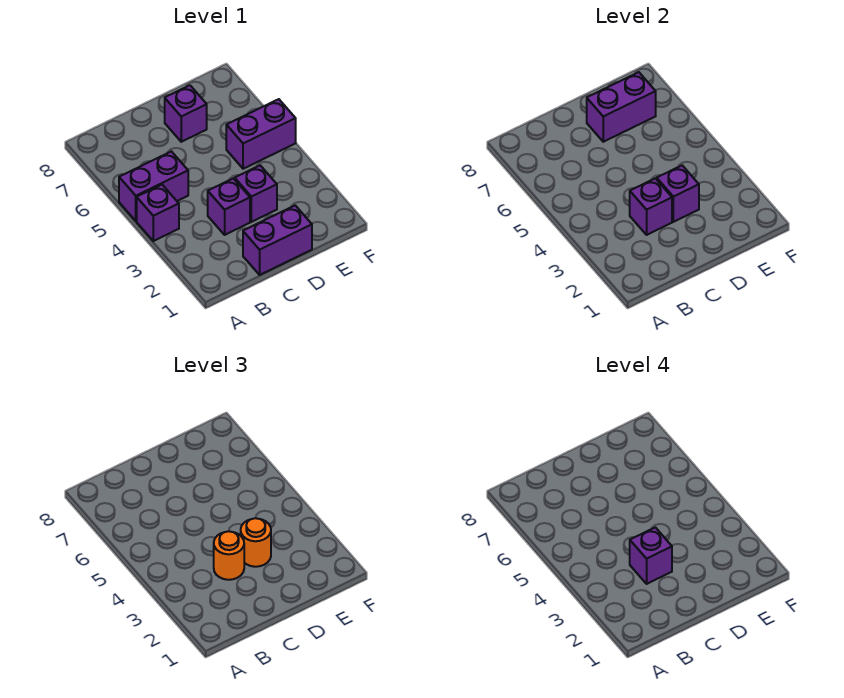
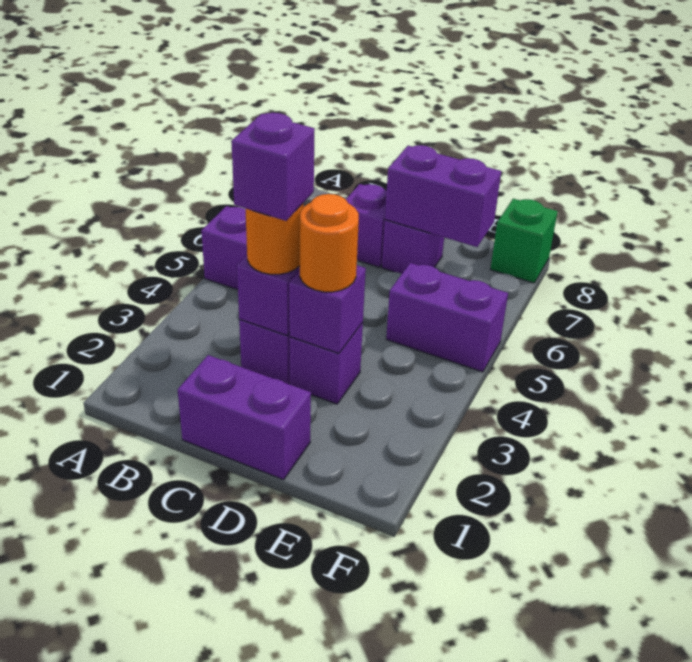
purple 1x1 brick [137,185,179,241] -> purple 1x1 brick moved to [346,184,387,267]
none -> green 1x1 brick [490,199,558,283]

